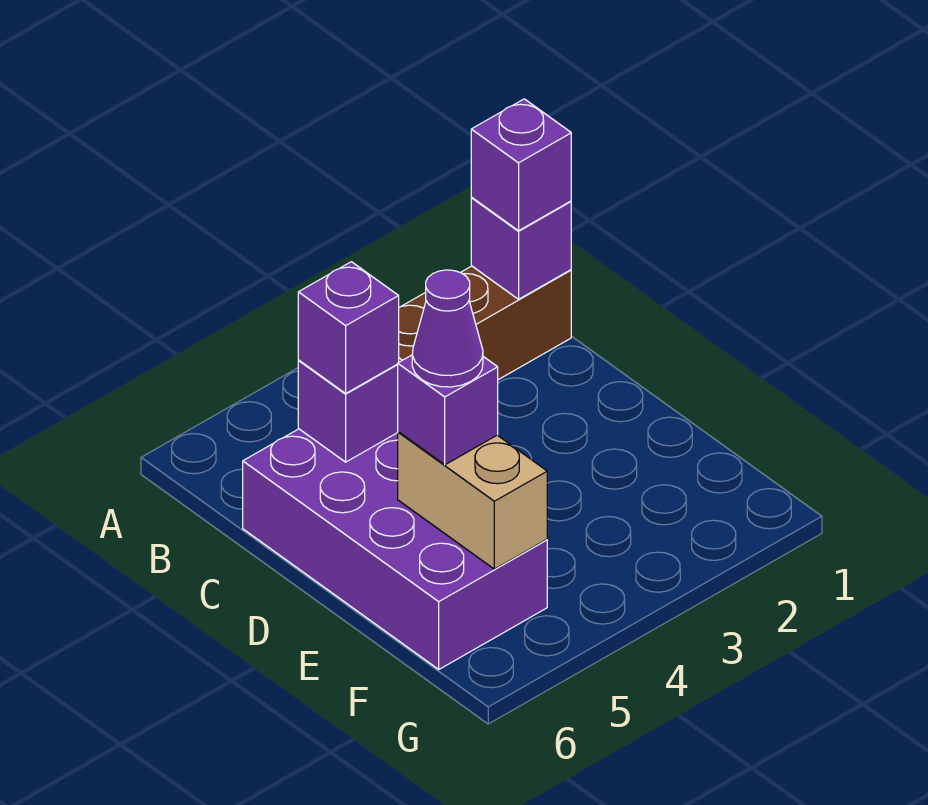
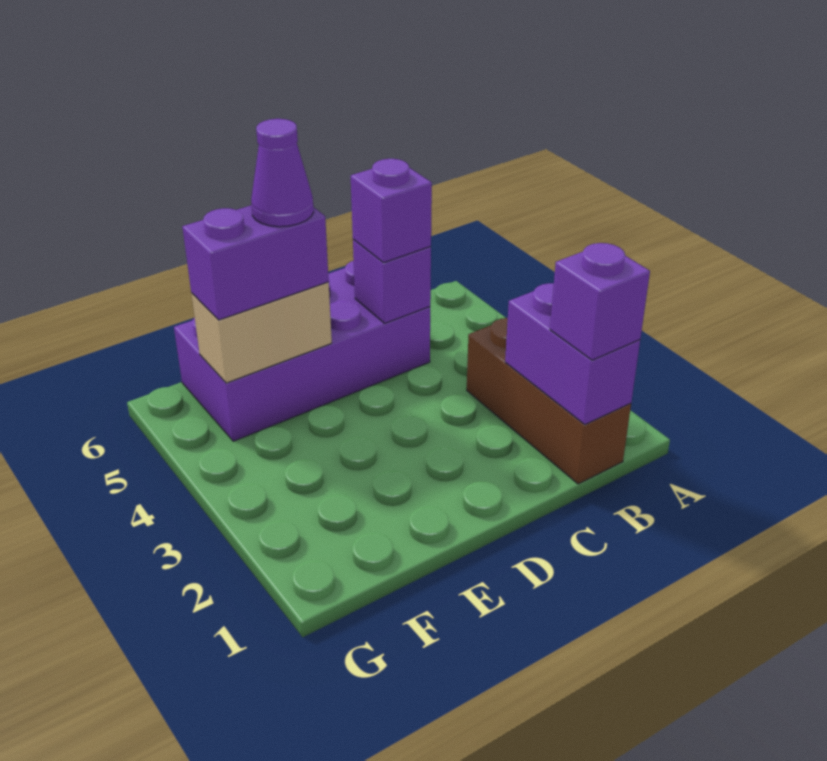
purple 1x1 brick [471,198,571,299] -> purple 1x2 brick [505,283,640,424]
purple 1x1 brick [398,355,498,465] -> purple 1x2 brick [182,206,329,320]

